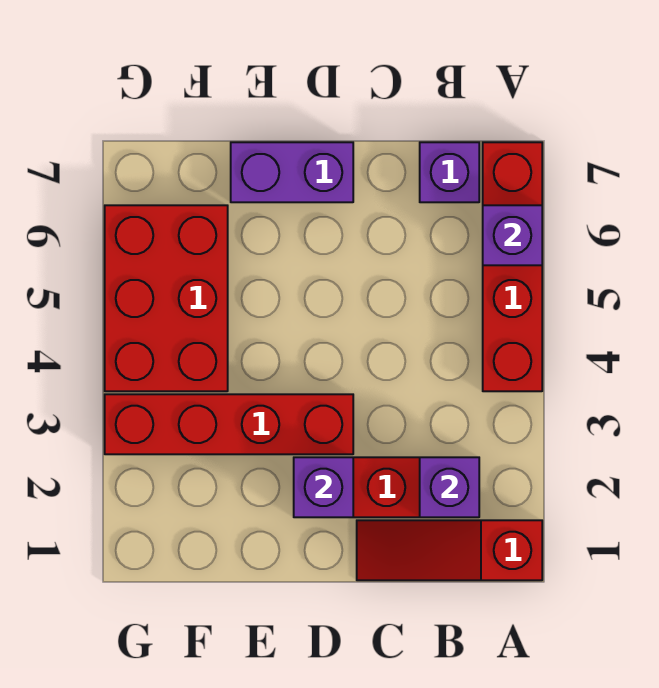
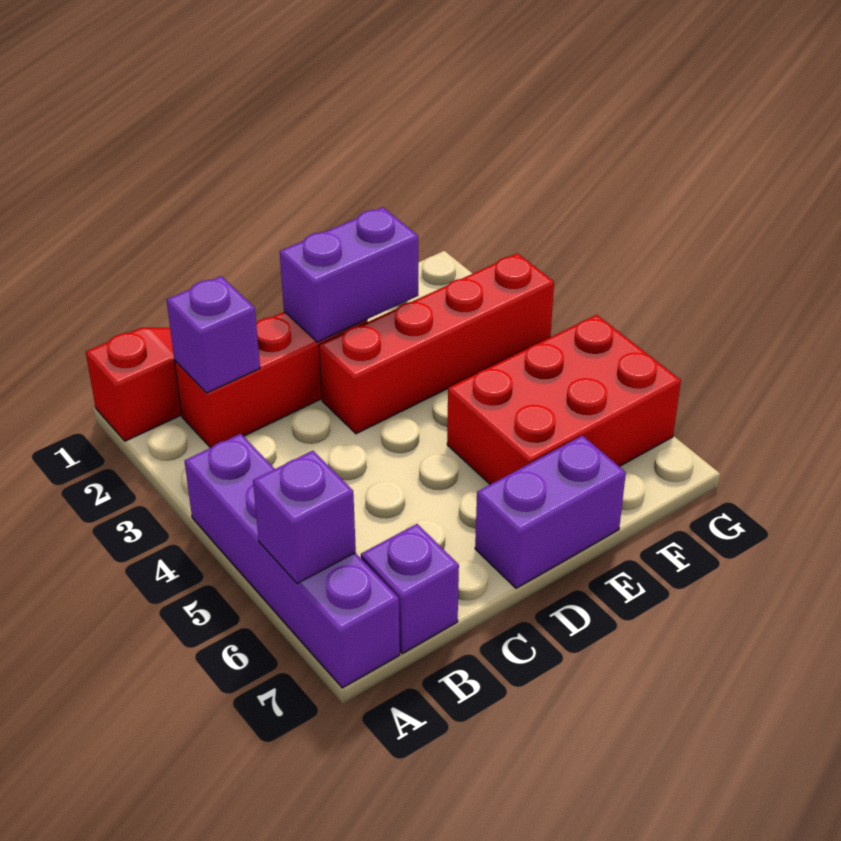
red 1x4 brick [483,142,542,391] -> purple 1x4 brick [185,434,400,688]
purple 1x1 brick [294,457,353,517] -> purple 1x2 brick [280,207,418,342]
red 2x3 brick [105,205,228,391] -> red 2x3 brick turned to [447,315,681,485]

